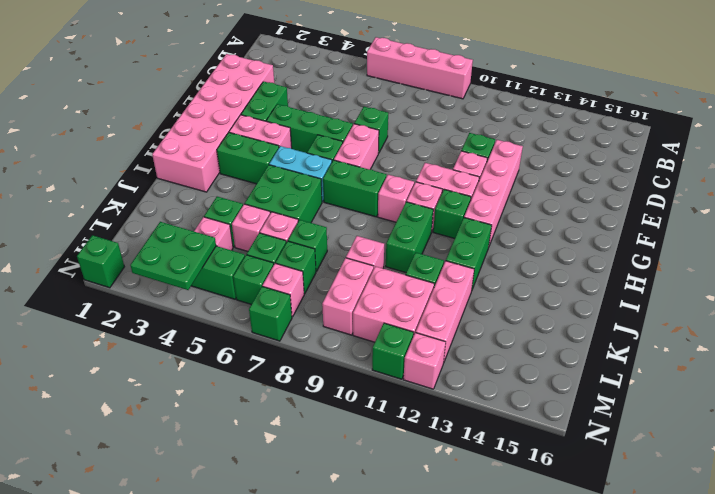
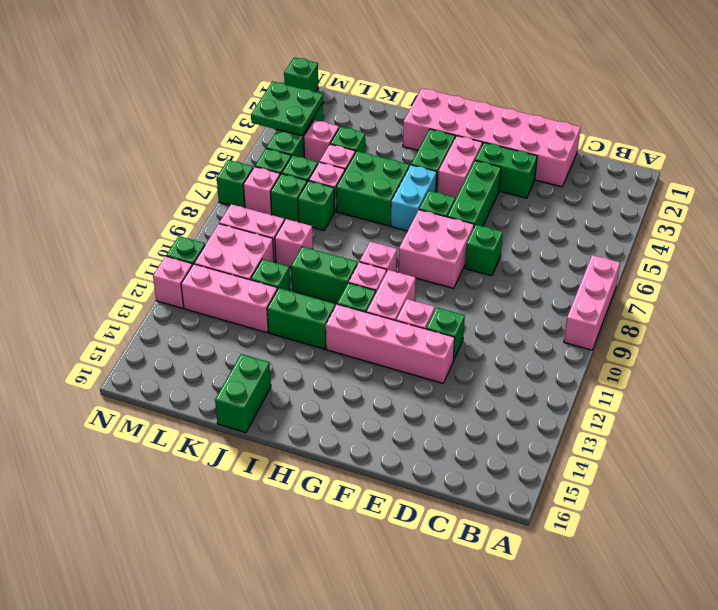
pink 1x4 brick [367,37,473,99] -> pink 1x3 brick [564,255,620,350]
pink 1x2 brick [334,124,379,169] -> pink 2x2 brick [398,210,474,288]
green 1x2 brick [323,160,386,217] -> green 1x2 brick moved to [215,354,271,433]

